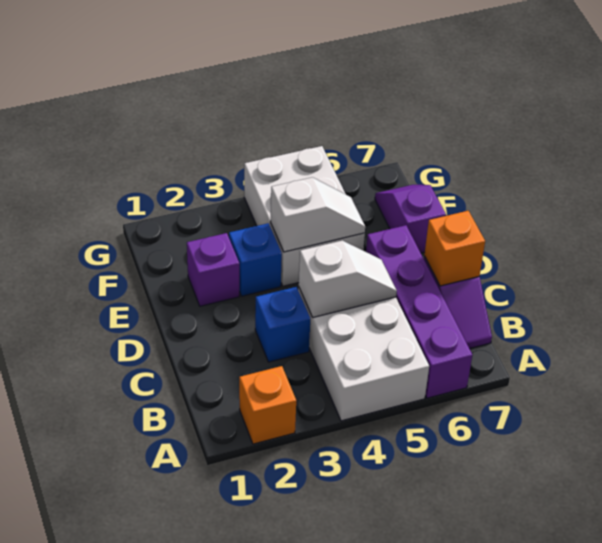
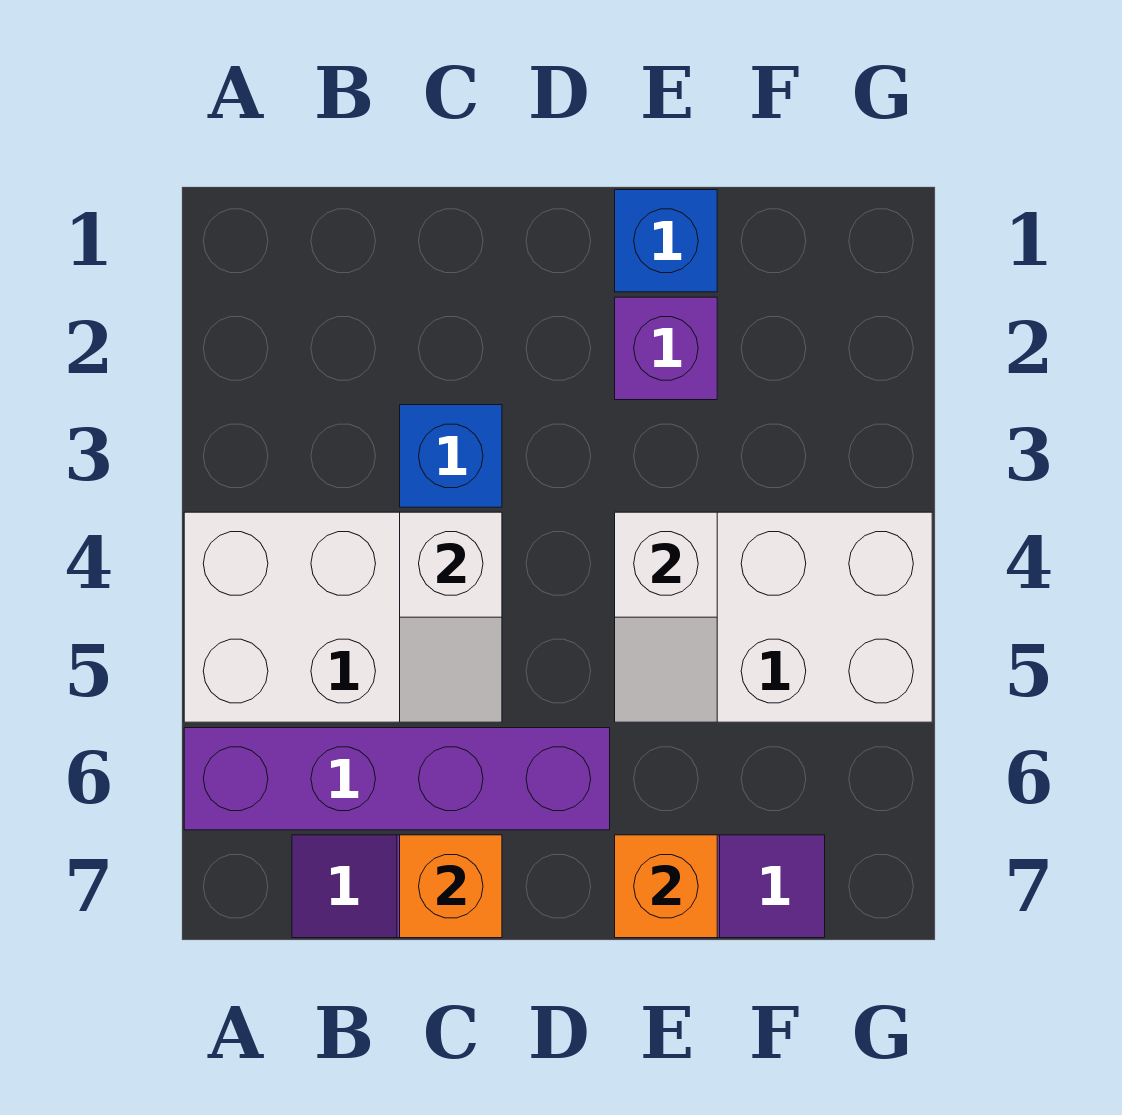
orange 1x1 brick [239,366,296,444] -> orange 1x1 brick moved to [615,835,717,938]
blue 1x1 brick [229,223,282,296] -> blue 1x1 brick moved to [615,190,717,292]

